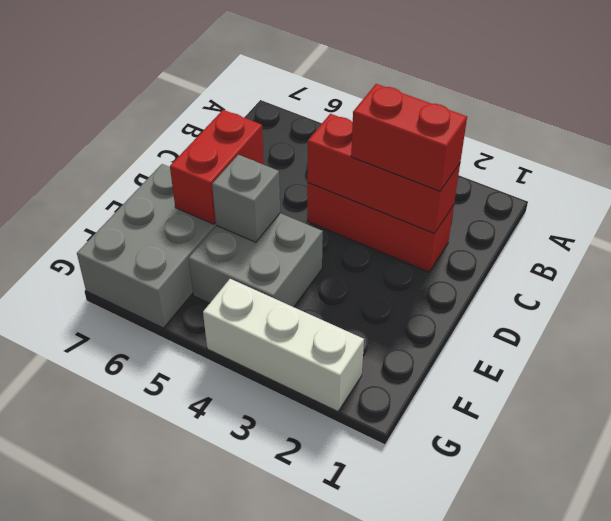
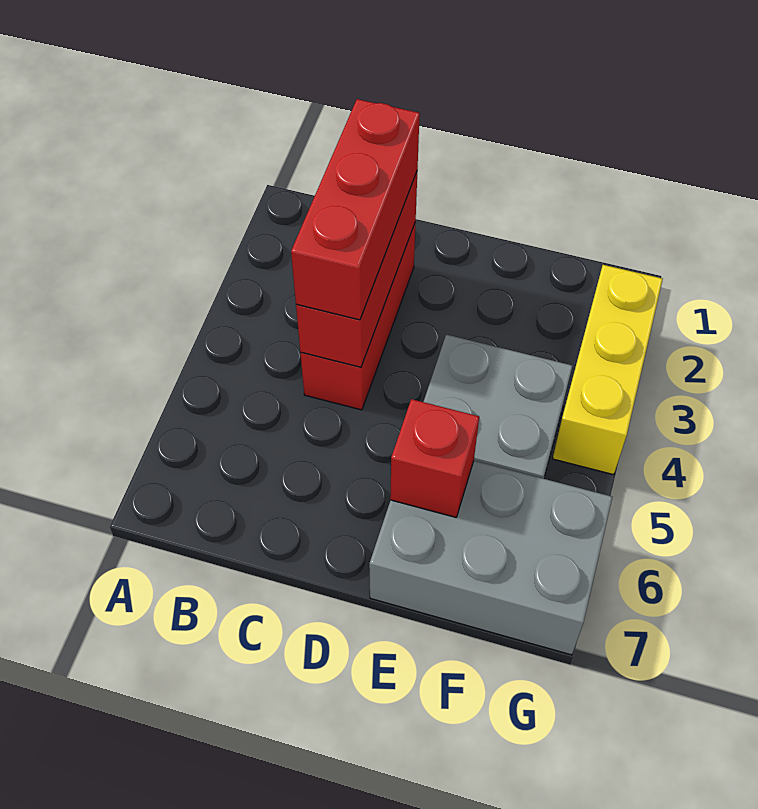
red 1x2 brick [351,84,467,191] -> red 1x3 brick [291,99,420,320]
red 1x2 brick [170,110,264,224] -> red 1x1 brick [390,399,479,517]
grey 1x1 brick [212,155,280,242] -> none
white 1x3 brick [203,279,364,411] -> yellow 1x3 brick [553,265,663,475]

